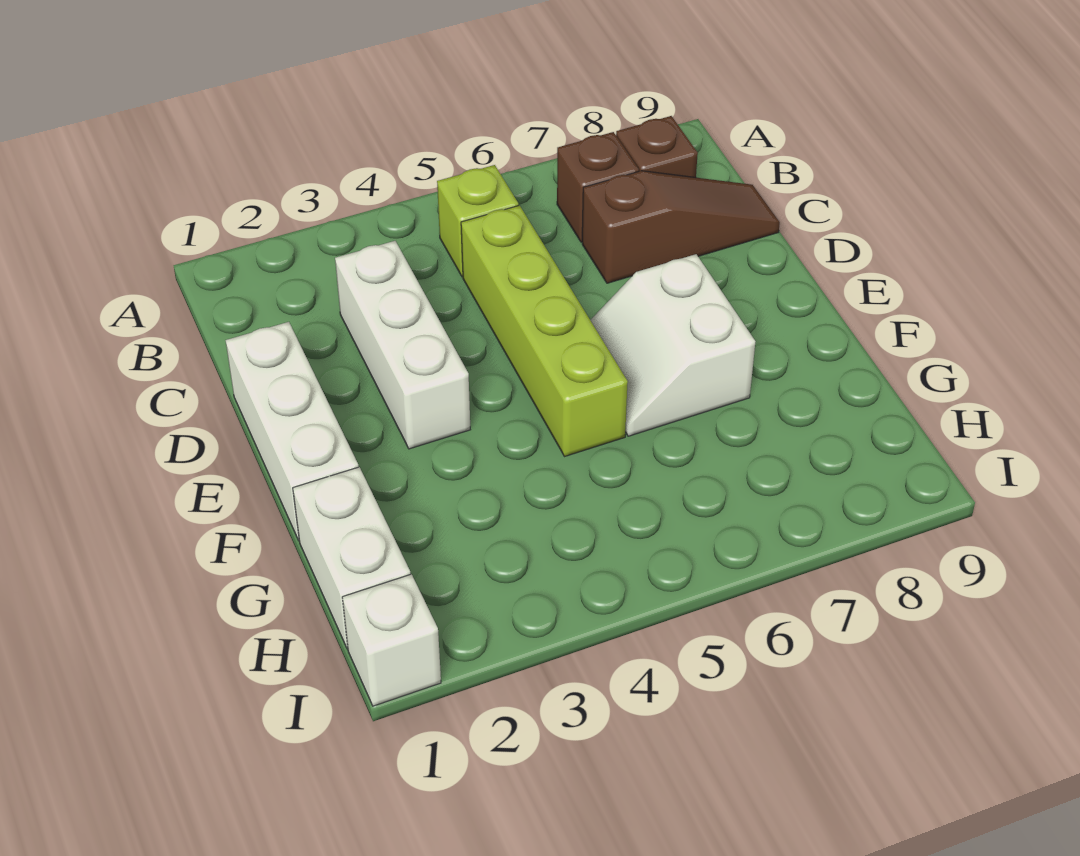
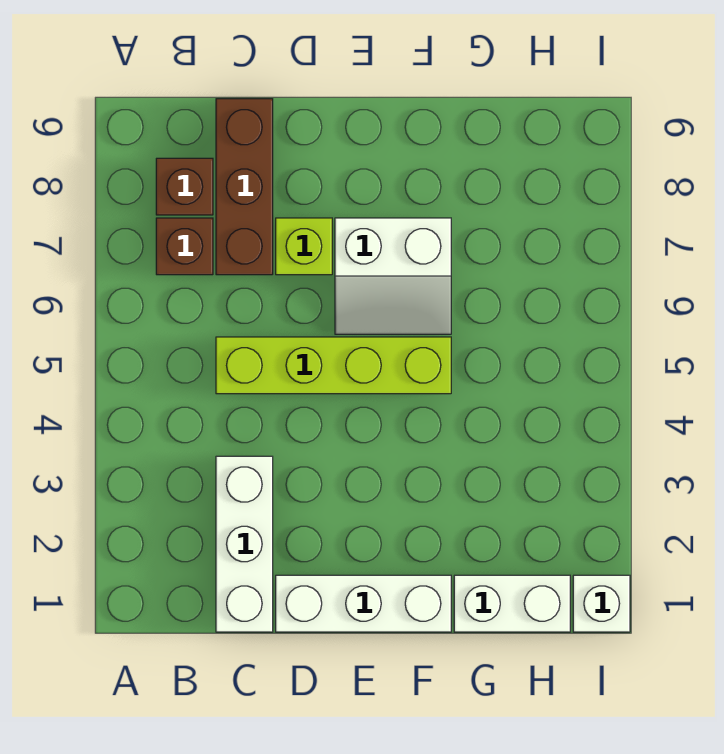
lime 1x1 brick [437,165,519,277] -> lime 1x1 brick moved to [276,218,332,275]
white 1x3 brick [335,241,470,449] -> white 1x3 brick turned to [216,456,273,632]
brown 1x3 slope [582,171,780,283] -> brown 1x3 brick [216,99,273,275]

